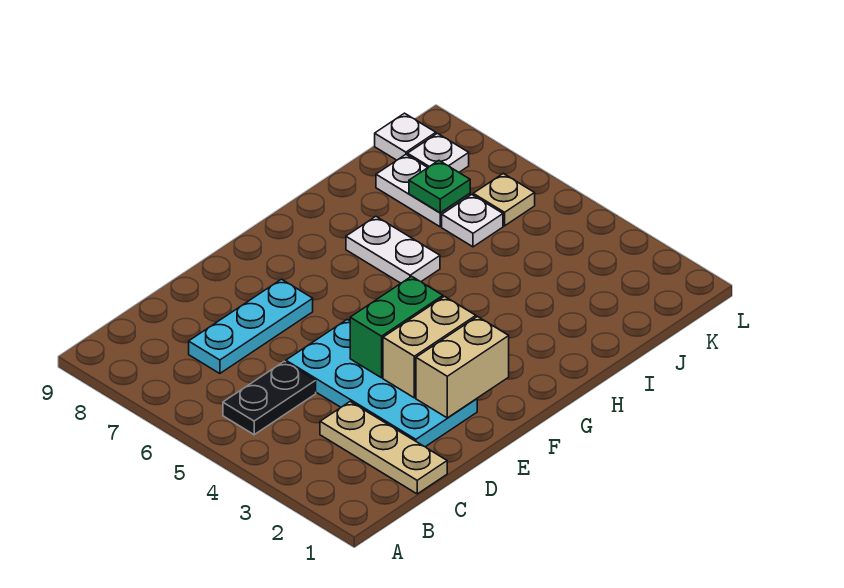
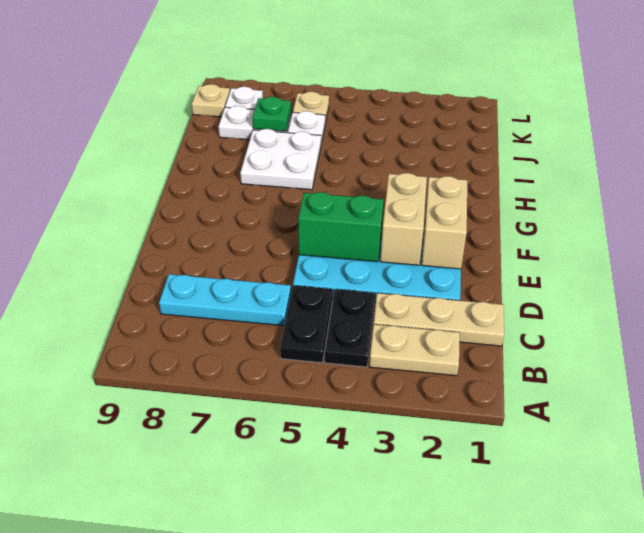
none -> tan 1x2 plate [369,324,460,376]
none -> black 1x2 plate [325,289,375,367]
cyan 1x3 plate [189,279,313,374] -> cyan 1x3 plate turned to [159,274,291,326]
green 1x2 brick [350,276,443,378] -> green 1x2 brick turned to [298,192,384,262]
white 1x2 plate [346,217,440,283] -> white 2x2 plate [240,129,321,190]
white 1x1 plate [375,113,436,160] -> tan 1x1 plate [192,84,230,117]

